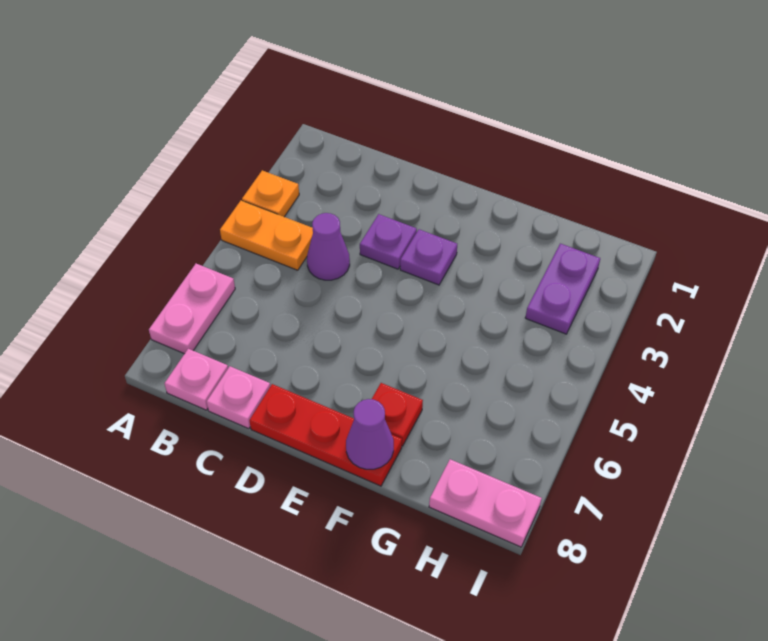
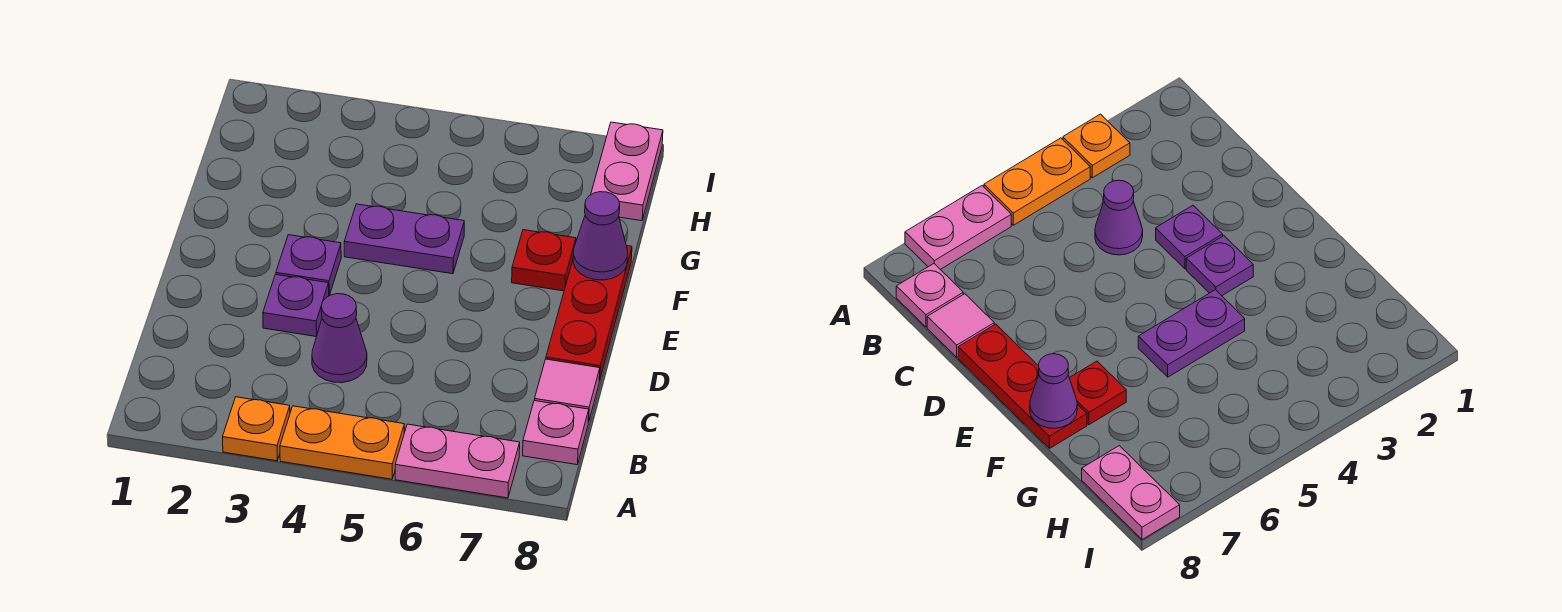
orange 1x2 plate [220,200,313,270] -> orange 1x2 plate turned to [280,406,404,479]
pink 1x1 plate [207,366,270,429] -> pink 1x1 tile [535,359,600,422]
purple 1x2 plate [525,244,600,334] -> purple 1x2 plate moved to [344,204,464,274]

